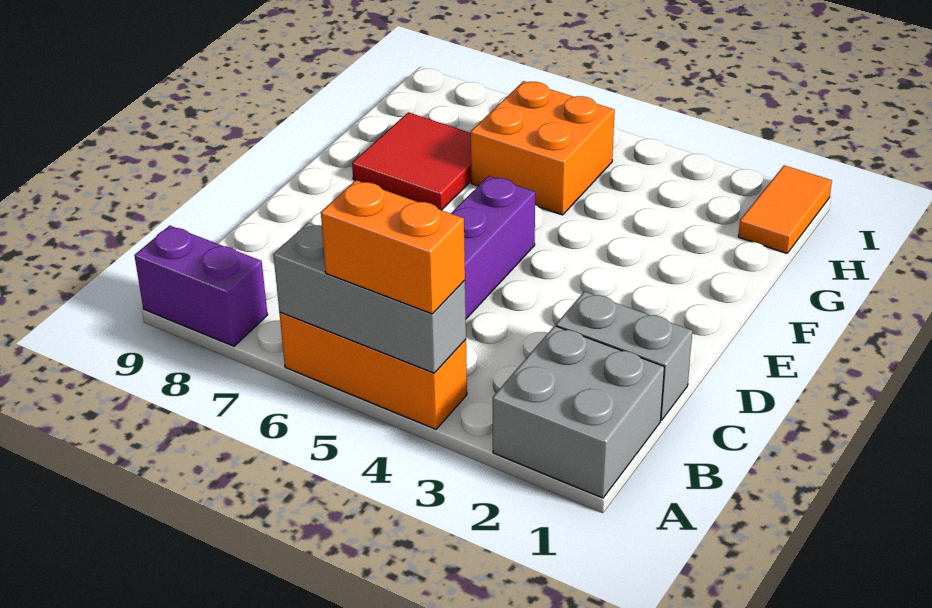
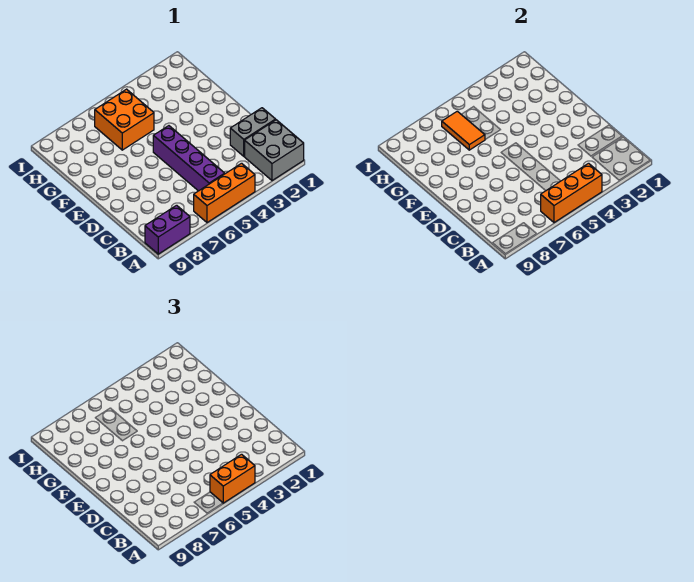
grey 1x3 brick [273,223,466,373] -> orange 1x3 brick [541,163,602,223]
red 2x2 tile [352,112,471,210] -> none
orange 1x2 tile [738,165,832,253] -> orange 1x2 tile moved to [442,111,485,150]

